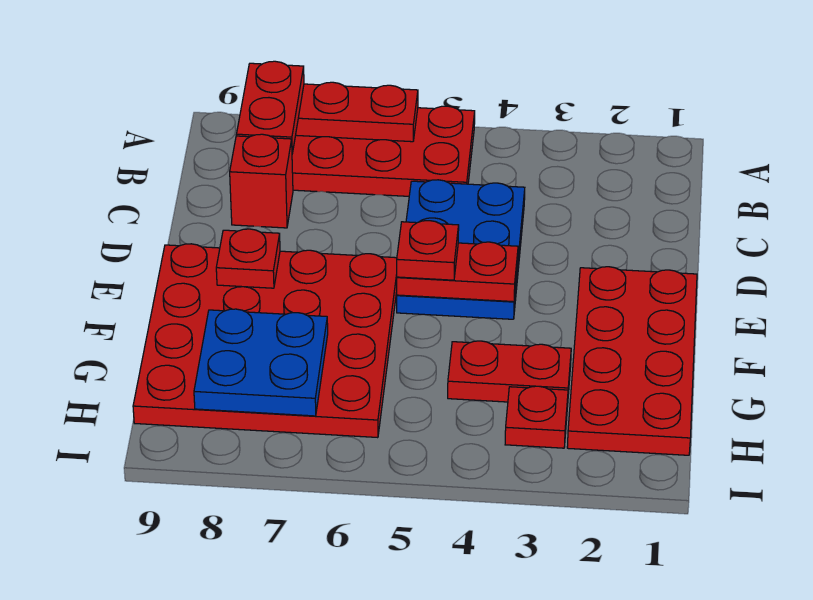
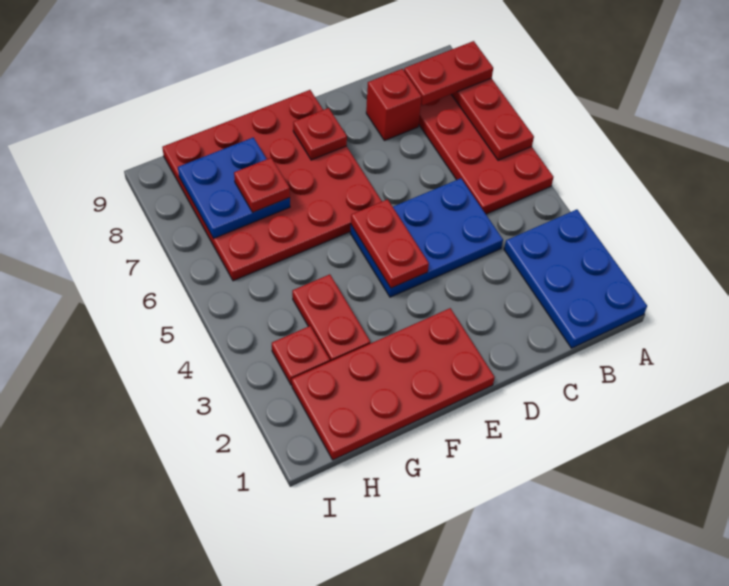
none -> blue 2x3 plate [504,210,647,348]
red 1x1 plate [397,221,459,280] -> red 1x1 plate moved to [234,158,290,212]

